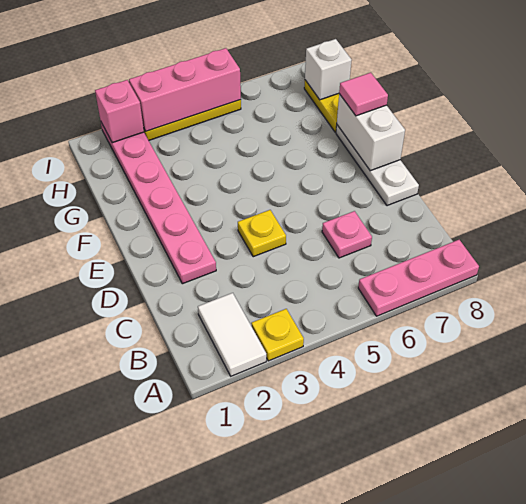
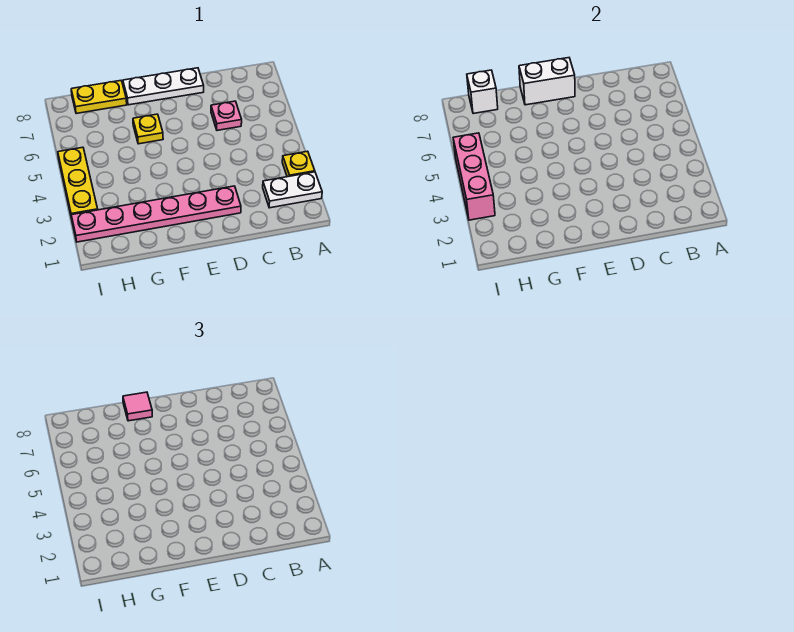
white 1x2 tile [198,293,266,376] -> white 1x2 plate [263,172,322,208]
pink 1x3 plate [358,240,479,316] -> none
yellow 1x1 plate [238,210,286,257] -> yellow 1x1 plate moved to [133,114,163,144]
pink 1x1 brick [95,80,144,143] -> none

